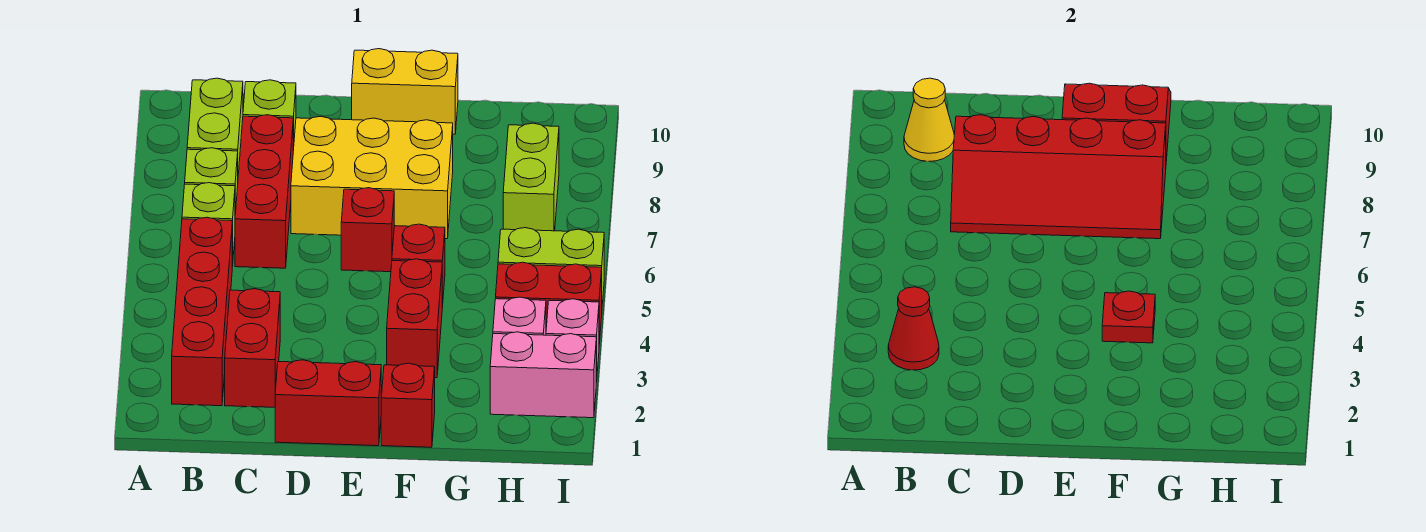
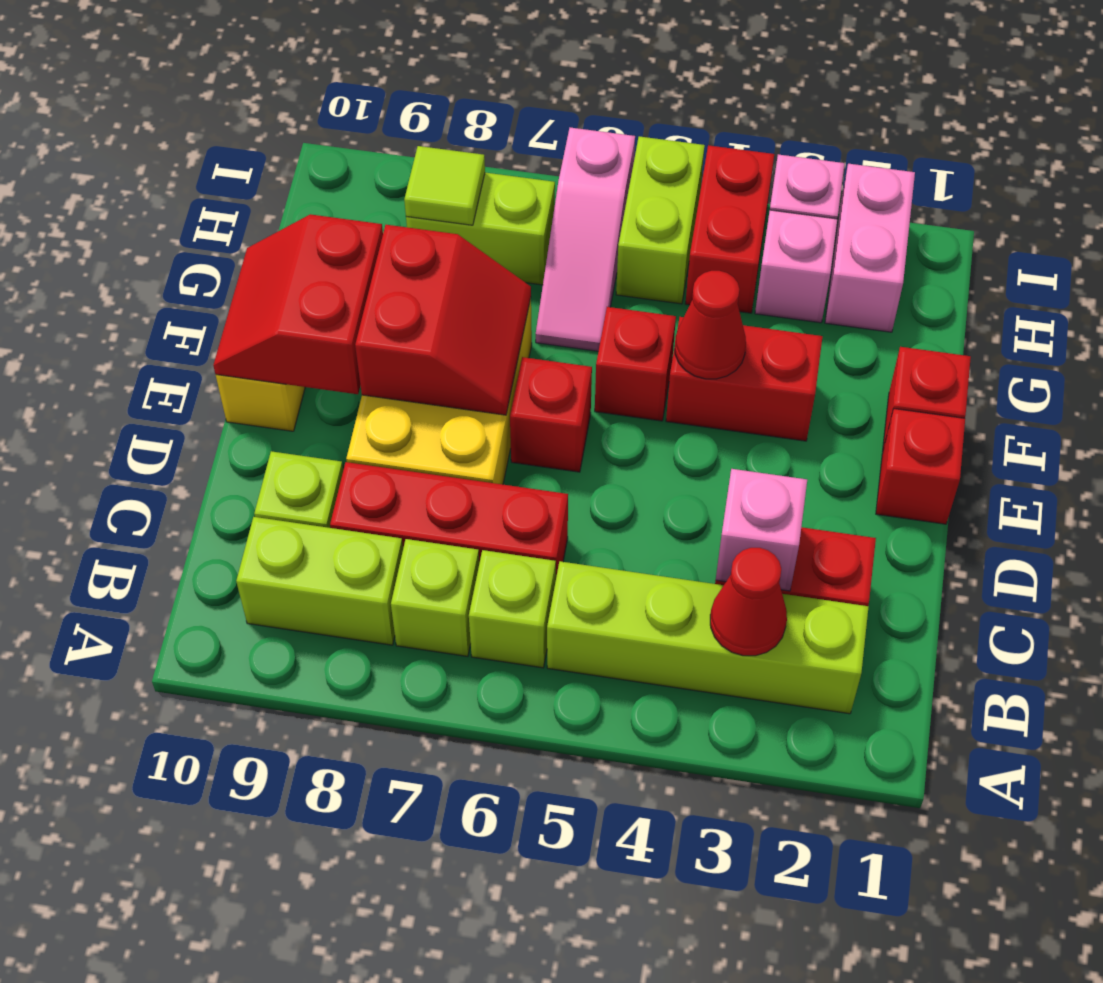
red 1x4 brick [172,217,232,406] -> lime 1x4 brick [547,561,868,714]
yellow 1x1 cone [904,78,954,161] -> none
none -> pink 1x1 brick [716,469,807,591]
red 2x4 slope [951,115,1166,239] -> red 2x2 slope [355,225,531,415]
red 1x2 brick [275,360,381,446] -> red 1x1 brick [876,409,965,524]
red 1x1 plate [1102,291,1155,343] -> red 1x1 cone [675,271,746,379]
none -> pink 1x3 slope [536,128,635,351]
none -> lime 1x1 tile [404,146,485,225]

